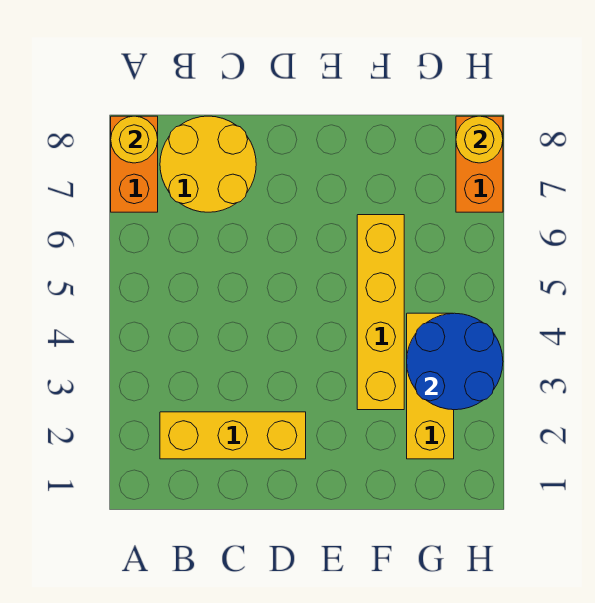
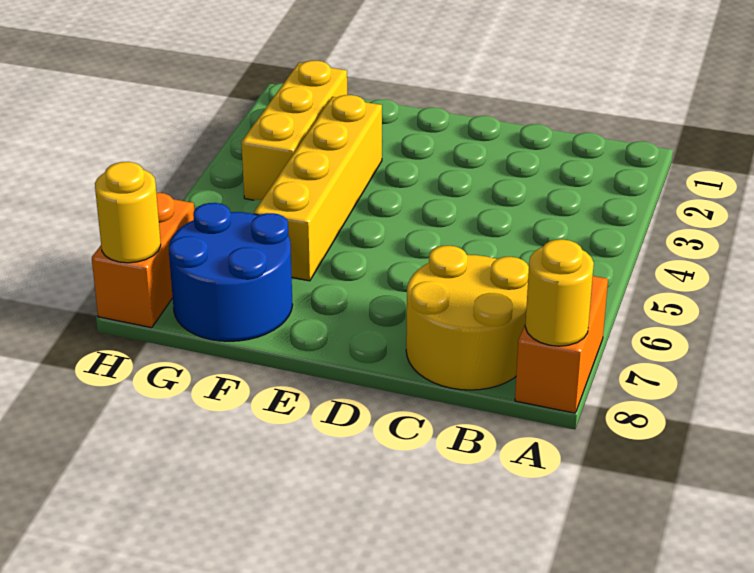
yellow 1x3 brick [160,412,306,459] -> none
blue 2x2 round brick [407,313,503,410] -> blue 2x2 round brick moved to [169,203,293,341]

